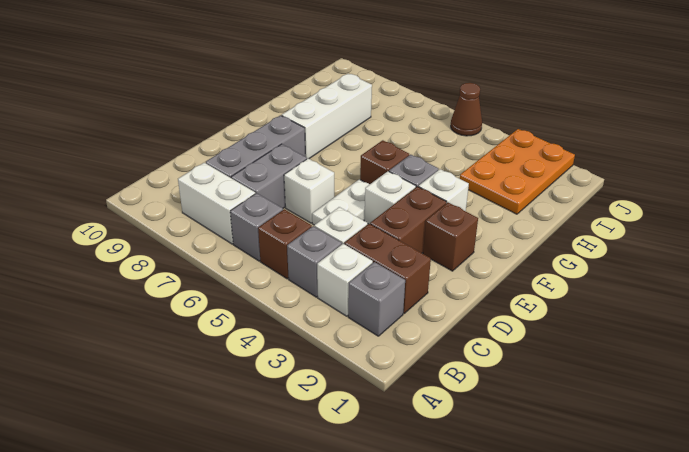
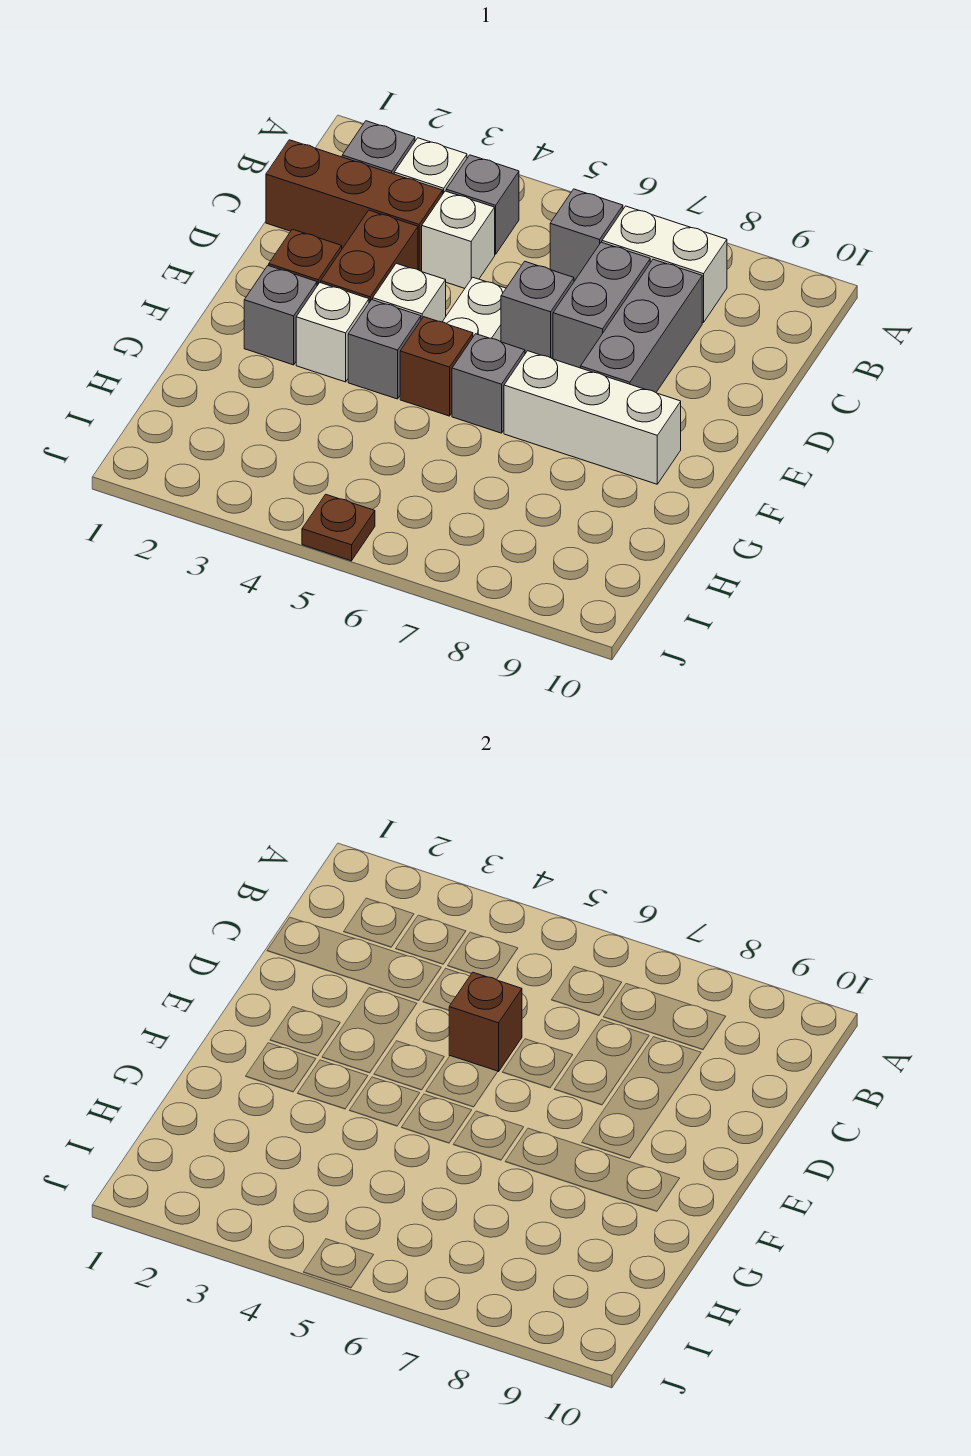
brown 1x1 brick [258,209,312,279] -> brown 1x1 brick moved to [449,972,522,1072]
brown 1x2 brick [344,224,431,313] -> brown 1x3 brick [266,140,443,271]
white 1x1 brick [284,159,334,223] -> grey 1x1 brick [501,261,574,358]
none -> grey 1x1 brick [244,266,317,365]
none -> grey 1x1 brick [452,334,525,433]
white 1x3 brick [282,74,372,159] -> white 1x3 brick turned to [504,351,681,484]
orange 2x3 plate [460,129,575,214] -> none
brown 1x1 cone [451,83,482,136] -> brown 1x1 plate [302,494,375,561]

